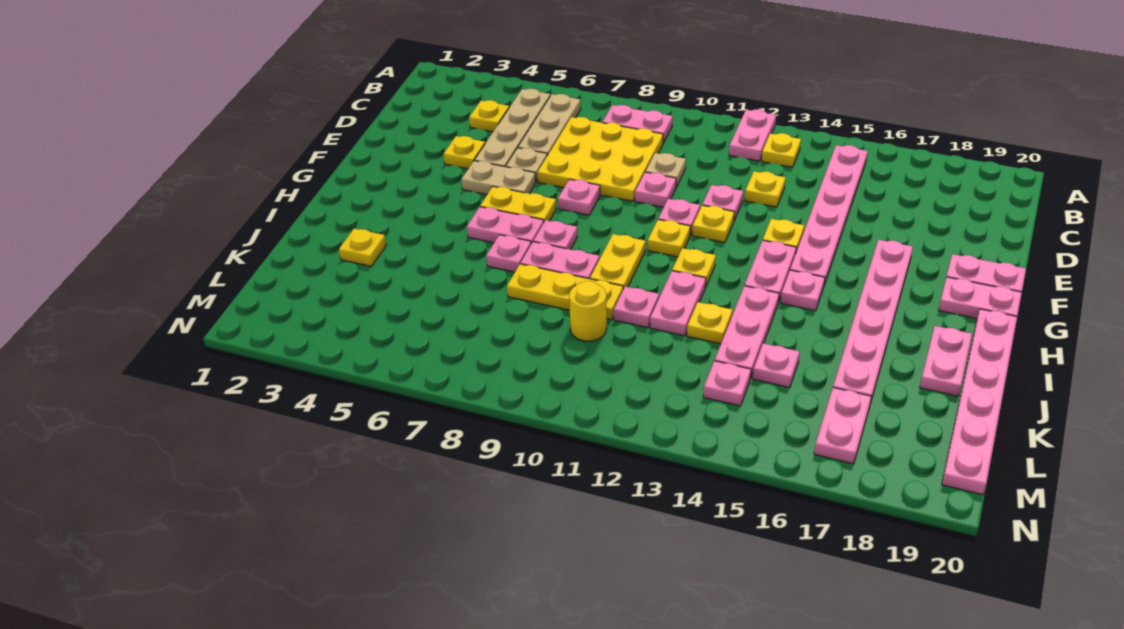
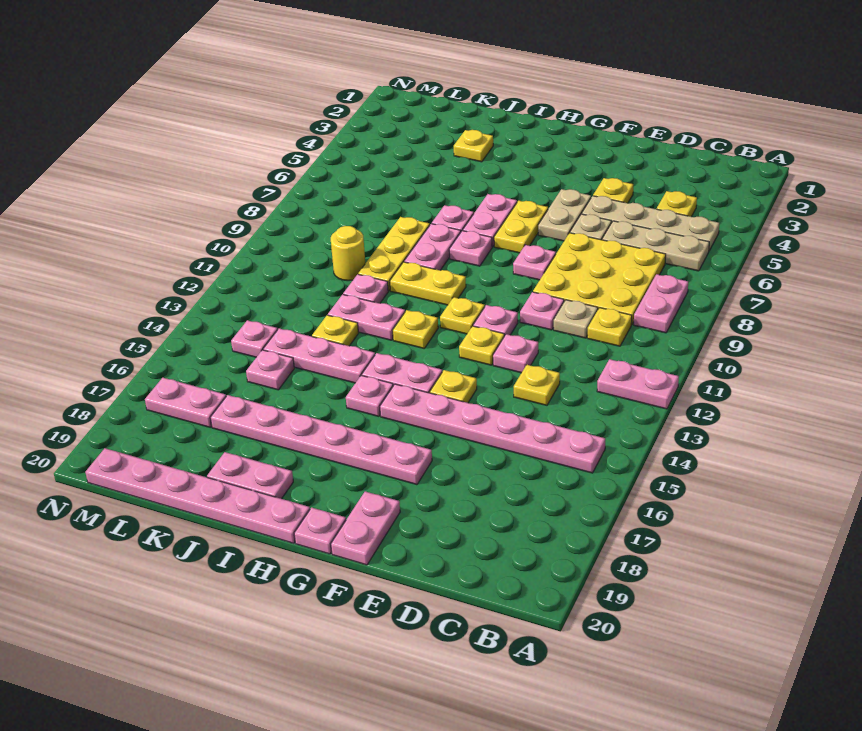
yellow 1x1 plate [762,133,801,167] -> yellow 1x1 plate moved to [587,308,632,346]
pink 1x2 plate [939,277,1022,319] -> pink 1x1 plate [294,507,346,554]

